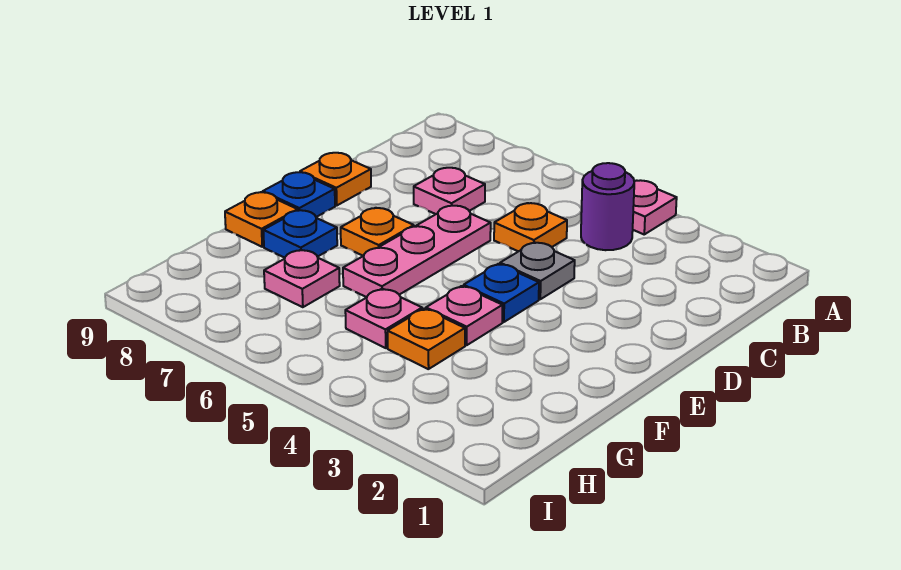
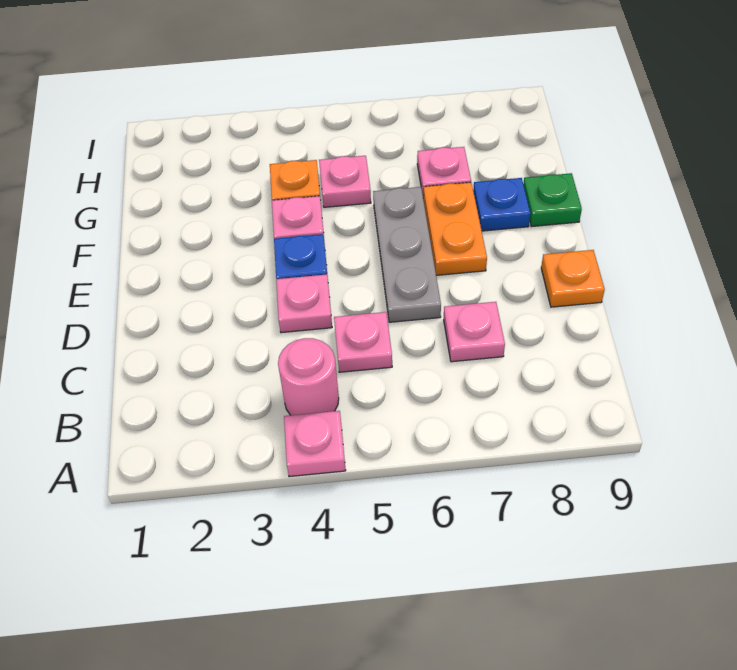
purple 1x1 round brick [581,163,634,250] -> pink 1x1 round brick [278,338,339,415]
orange 1x1 plate [494,203,567,252] -> pink 1x1 plate [334,312,392,372]
grey 1x1 plate [500,242,575,299] -> pink 1x1 plate [276,274,332,333]
pink 1x3 plate [343,205,491,297] -> grey 1x3 plate [373,187,441,322]
orange 1x1 plate [341,208,414,256] -> orange 1x2 plate [423,182,487,275]
blue 1x1 plate [263,172,335,217] -> none
orange 1x1 plate [225,192,298,247] -> green 1x1 plate [523,173,582,227]

